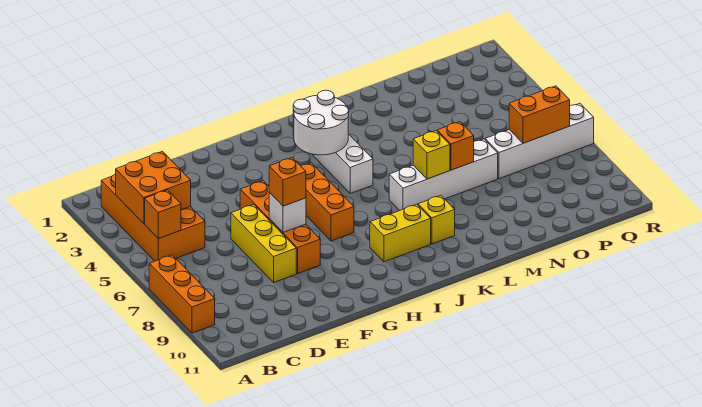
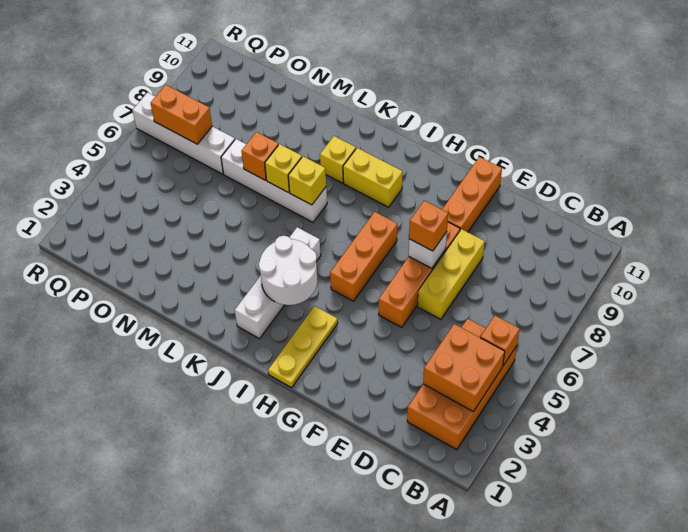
orange 1x3 brick [149,255,215,333] -> orange 1x3 brick moved to [442,157,502,232]
none -> yellow 1x3 plate [268,306,338,388]
none -> yellow 1x1 brick [288,156,326,205]

